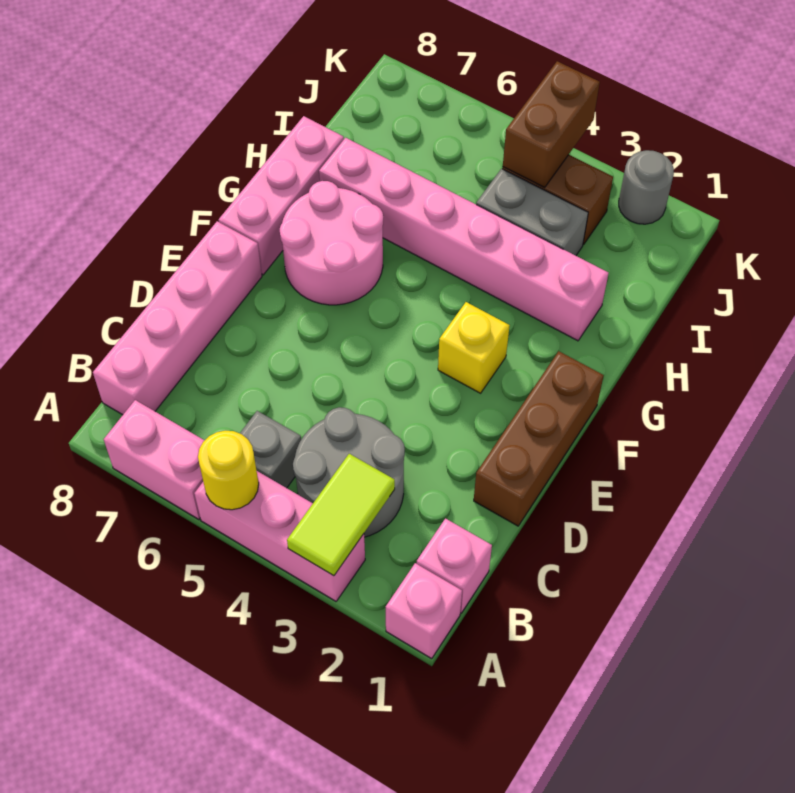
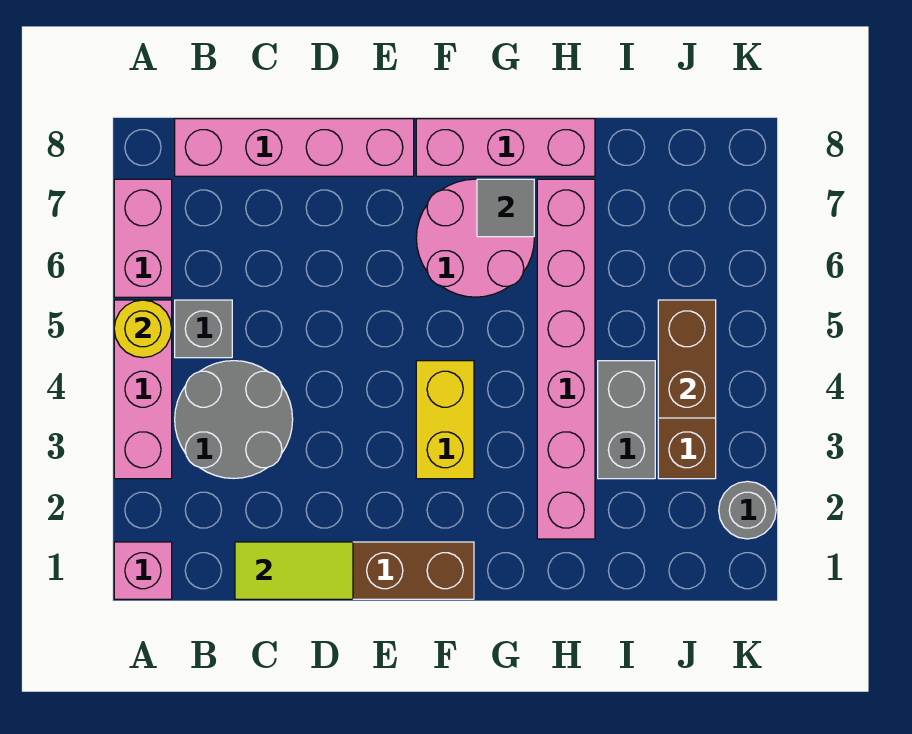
lime 1x2 tile [287,454,395,576] -> lime 1x2 tile moved to [235,542,353,599]
pink 1x1 brick [416,519,492,613] -> none
yellow 1x1 brick [438,302,510,393] -> yellow 1x2 brick [416,361,474,479]
none -> grey 1x1 tile [477,179,534,237]
brown 1x2 brick [503,61,600,188] -> brown 1x2 brick turned to [658,300,716,418]

